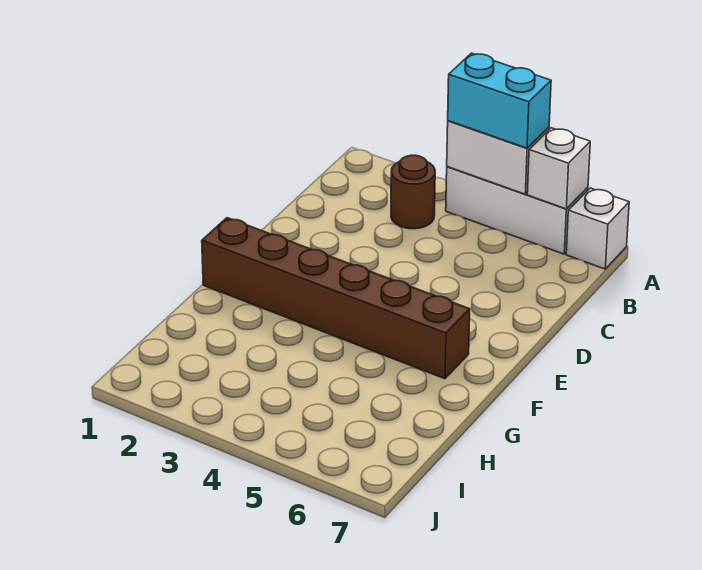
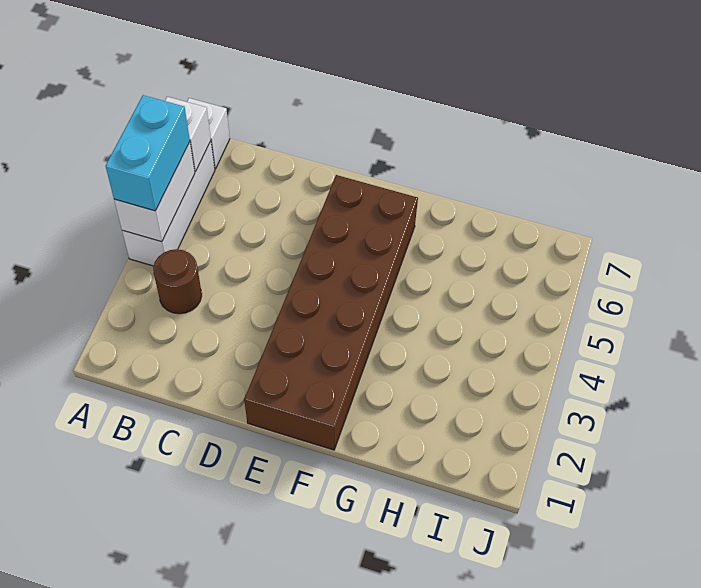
brown 1x6 brick [202,218,470,379] -> brown 2x6 brick [244,175,418,450]

